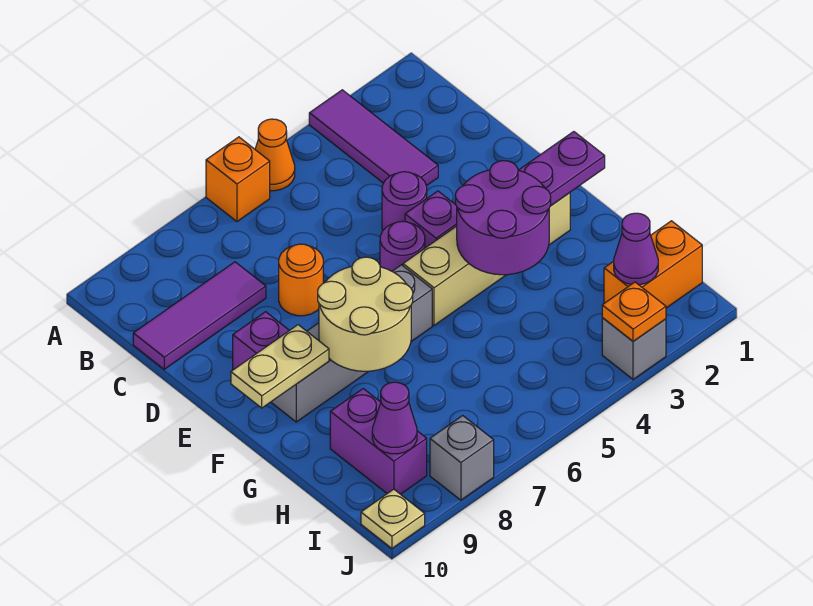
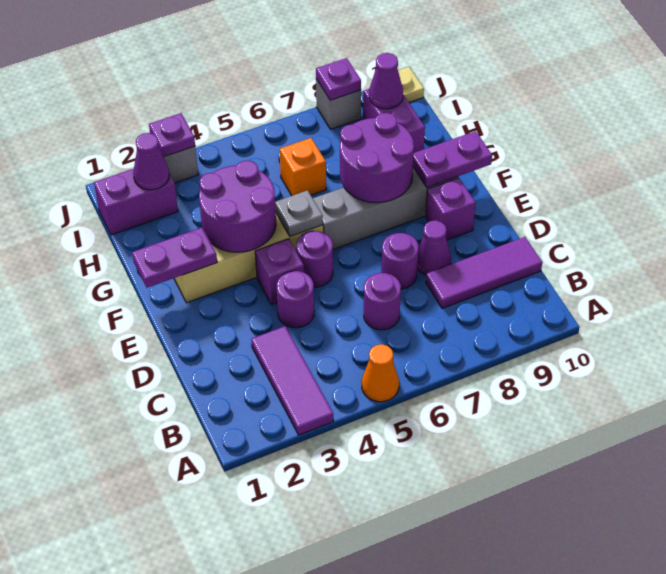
orange 1x1 brick [206,137,270,222] -> orange 1x1 brick moved to [280,138,326,196]
none -> purple 1x1 round brick [364,273,401,330]
orange 1x1 round brick [279,244,323,316] -> purple 1x1 round brick [382,233,418,289]
none -> purple 1x1 cone [417,220,451,275]
none -> grey 1x1 plate [275,190,323,236]
tan 2x2 round brick [318,257,413,371] -> purple 2x2 round brick [340,113,414,203]
tan 1x2 plate [231,325,329,408] -> purple 1x2 plate [413,131,492,187]
orange 1x2 brick [604,221,702,308] -> purple 1x2 brick [94,169,178,235]
orange 1x1 plate [602,282,666,341] -> purple 1x1 plate [149,113,195,157]
none -> purple 1x1 plate [316,58,361,100]

